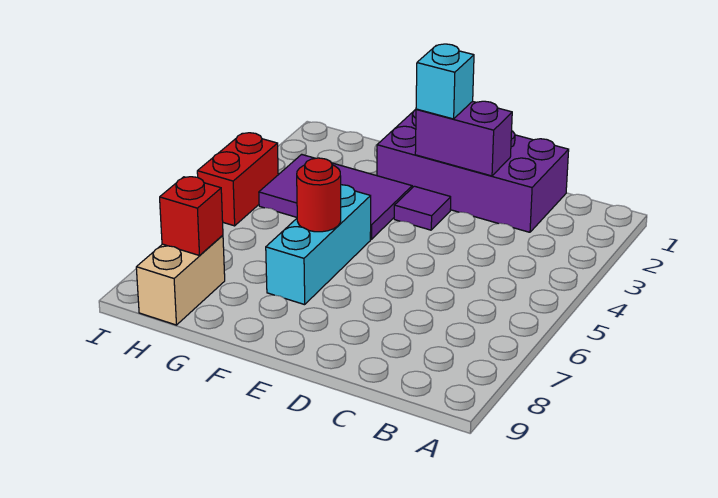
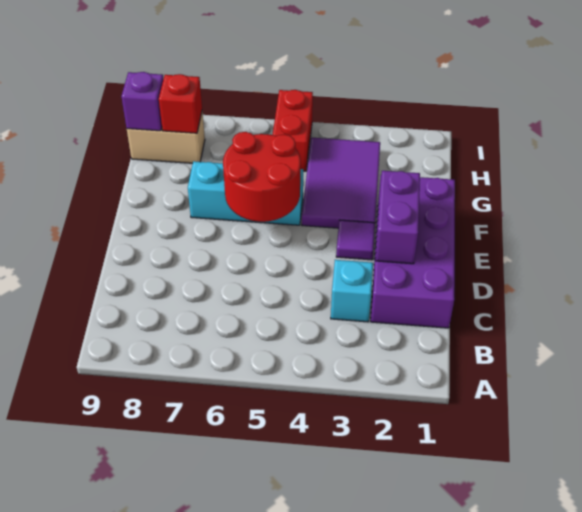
cyan 1x1 brick [416,44,474,119] -> cyan 1x1 brick moved to [331,260,373,322]
red 1x1 round brick [297,158,341,232] -> red 2x2 round brick [223,132,300,222]
none -> purple 1x1 brick [121,72,163,131]
red 1x2 brick [197,133,278,226] -> red 1x2 brick turned to [273,90,313,171]

